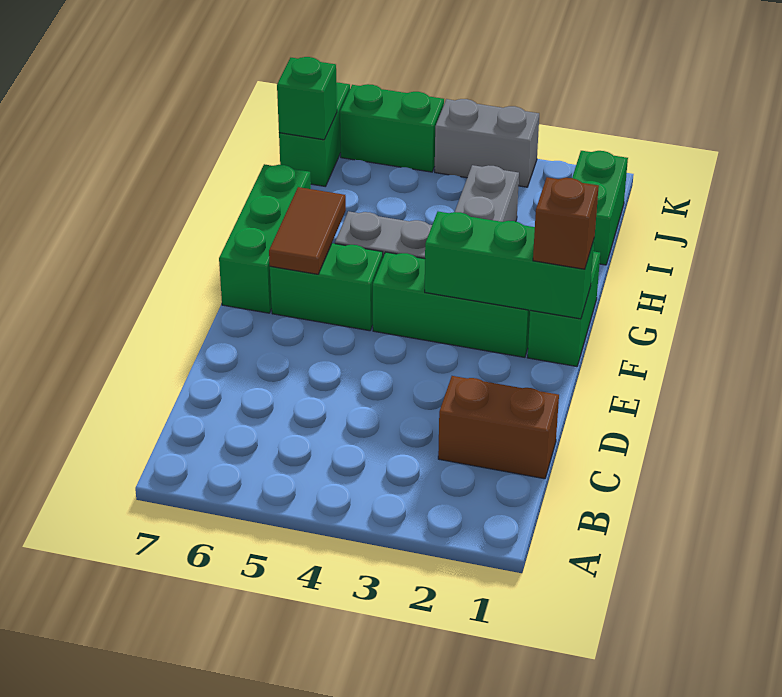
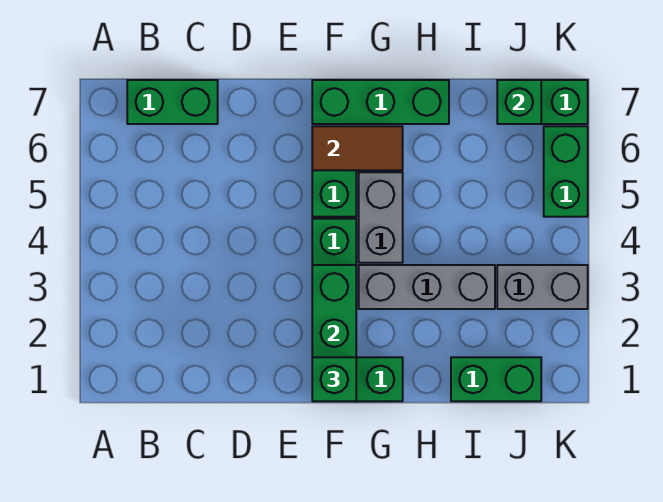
none -> green 1x2 brick [127,80,218,124]
brown 1x2 brick [438,376,559,479] -> none
brown 1x1 brick [533,177,599,269] -> green 1x1 brick [312,357,356,401]
grey 1x2 brick [435,99,539,187] -> grey 1x2 brick turned to [497,265,588,309]

